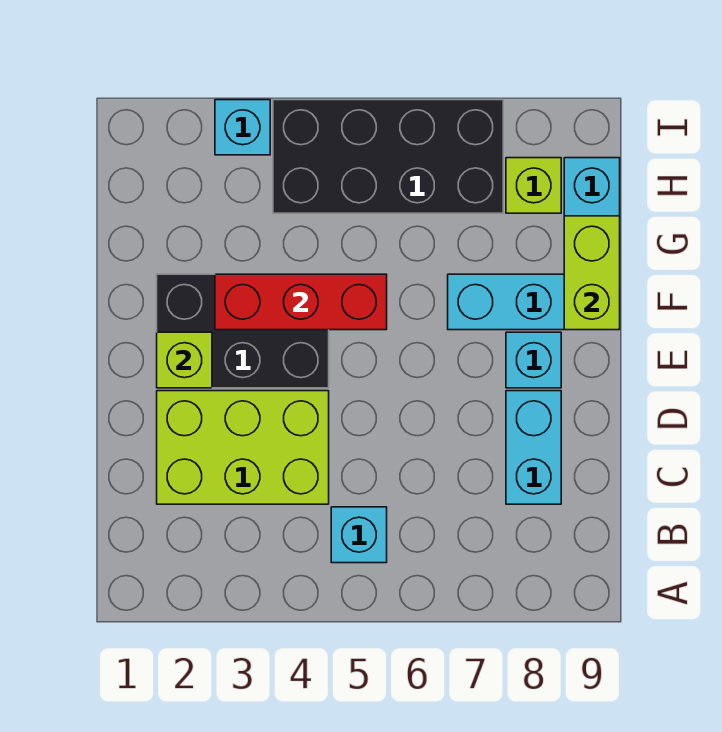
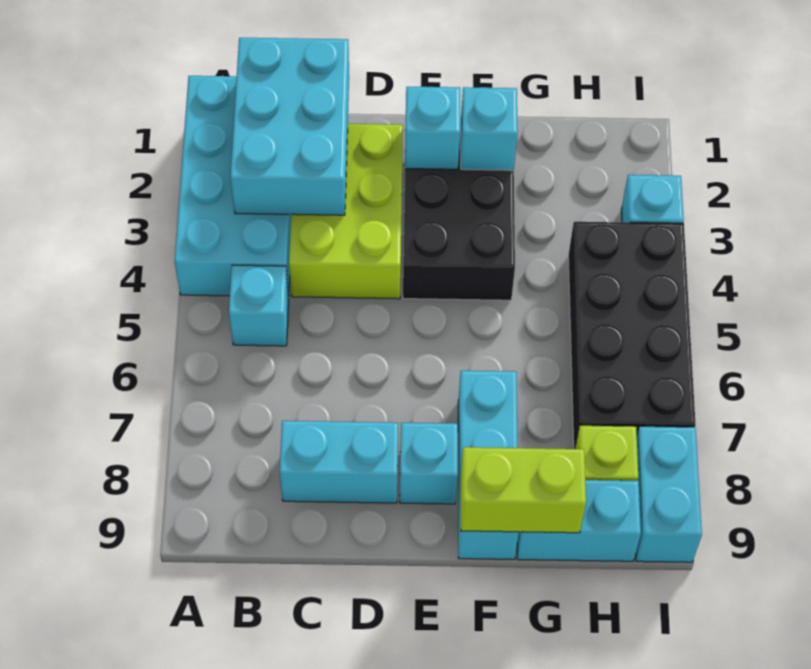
none -> cyan 2x4 brick [175,76,291,296]
none -> cyan 2x3 brick [230,38,349,215]
lime 1x1 brick [157,332,212,388] -> cyan 1x1 brick [405,87,460,169]
none -> cyan 1x1 brick [460,87,518,170]
red 1x3 brick [215,274,387,330] -> none
none -> cyan 1x2 brick [636,426,702,562]

